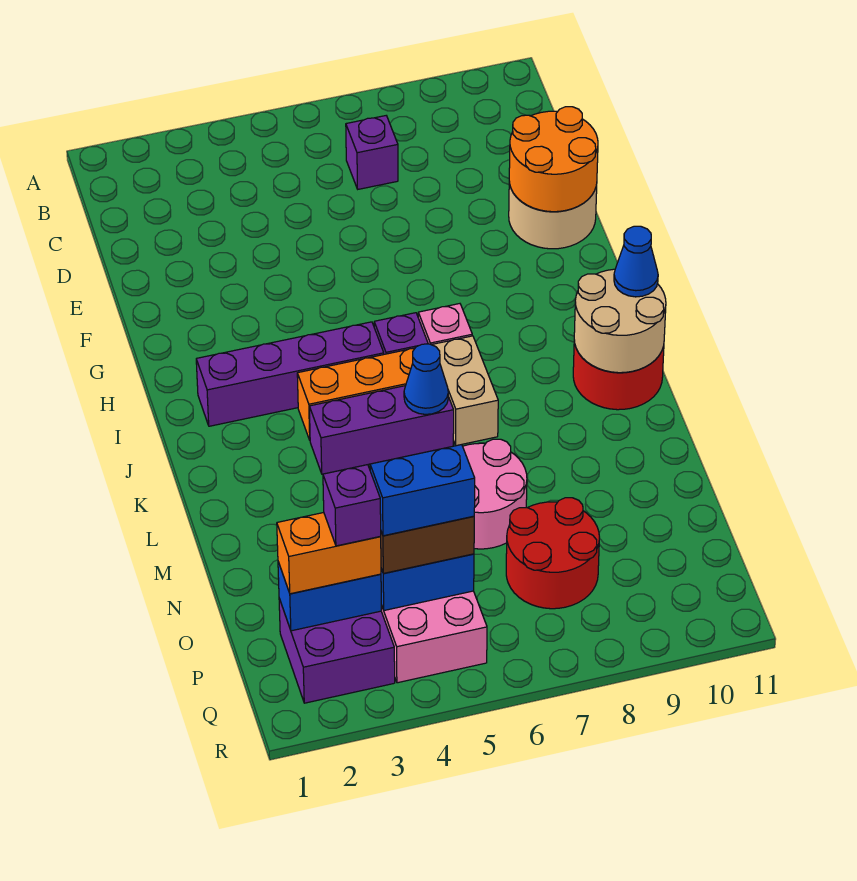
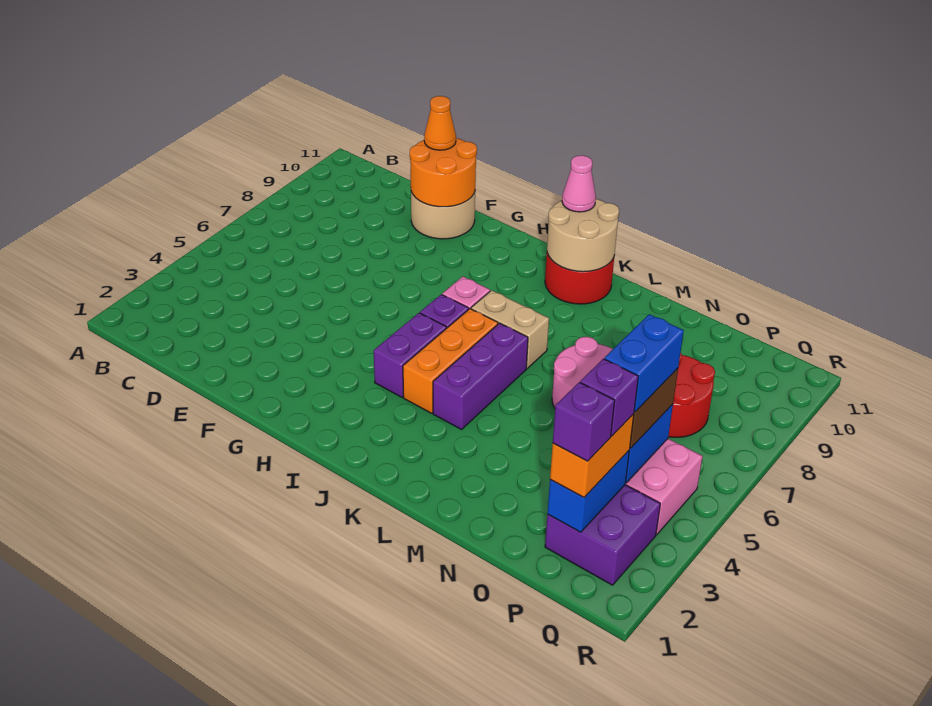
purple 1x1 brick [346,116,398,189] -> purple 1x1 brick moved to [553,382,615,461]
none -> orange 1x1 cone [424,96,456,150]
purple 1x4 brick [196,322,384,426] -> purple 1x2 brick [374,313,447,397]
blue 1x1 cone [614,226,658,297] -> pink 1x1 cone [562,155,596,212]
blue 1x1 cone [404,344,448,414] -> none

